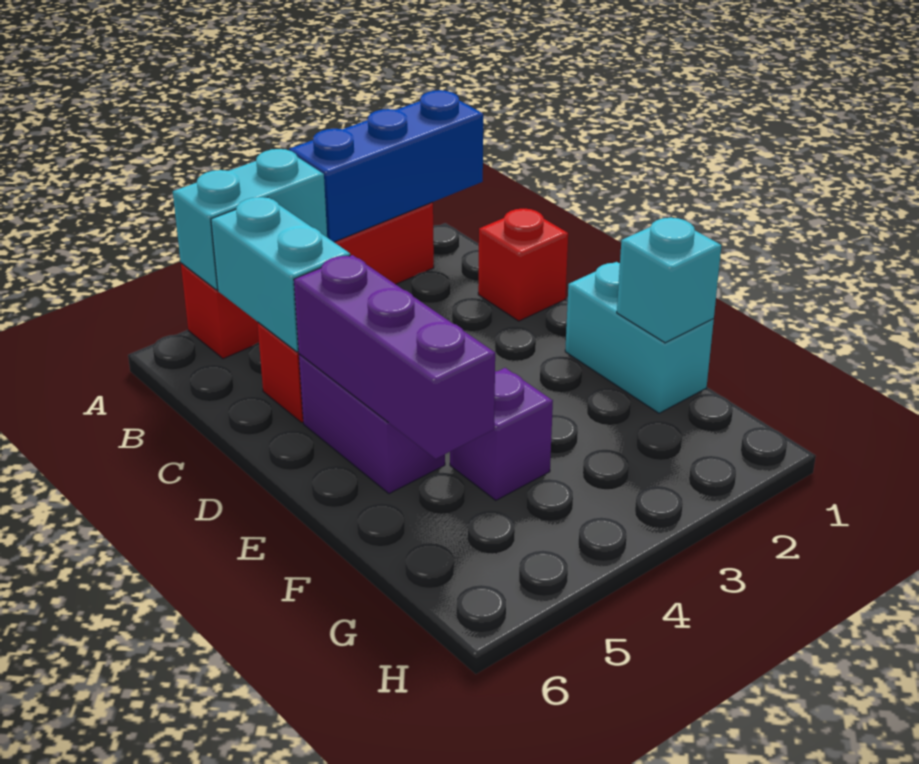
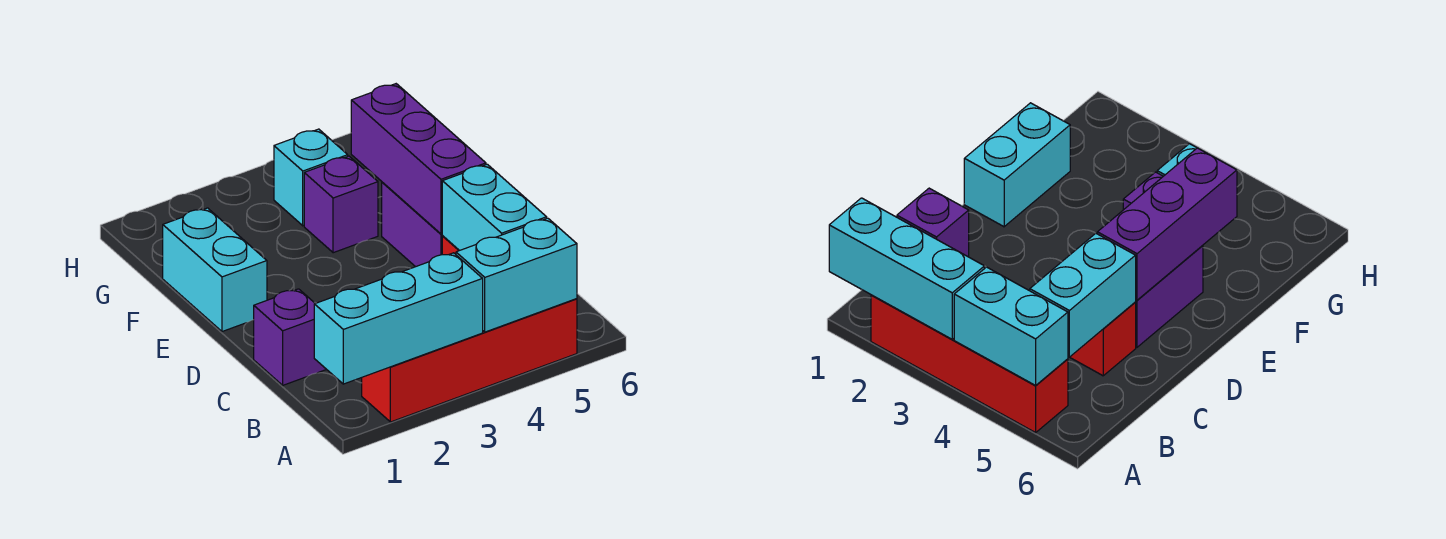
blue 1x3 brick [289,90,483,242] -> cyan 1x3 brick [314,253,483,384]
red 1x1 brick [478,209,568,321] -> purple 1x1 brick [254,289,327,385]
cyan 1x1 brick [617,218,722,343] -> cyan 1x1 brick moved to [274,129,348,226]

